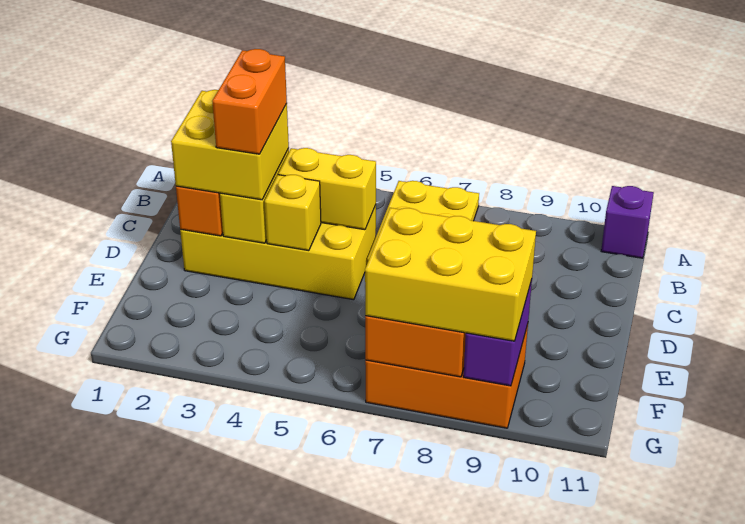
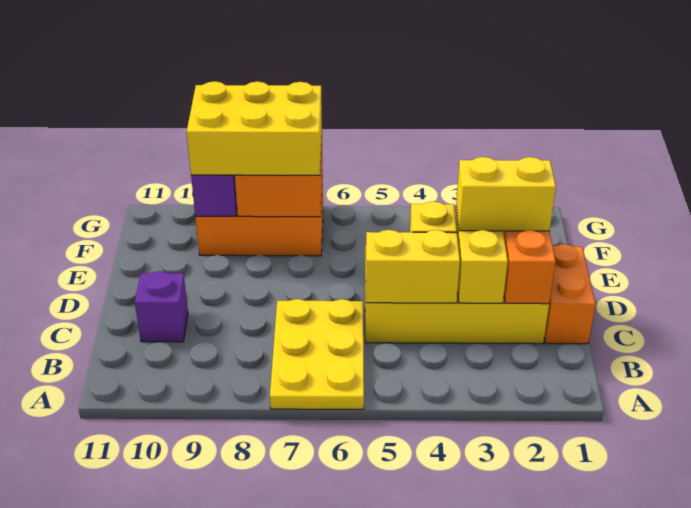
purple 1x1 brick [601,186,654,258] -> purple 1x1 brick moved to [135,271,188,342]
yellow 2x2 brick [171,90,289,200] -> yellow 1x2 brick [456,157,556,231]
orange 1x2 brick [212,49,287,154] -> orange 1x2 brick moved to [544,244,596,344]

